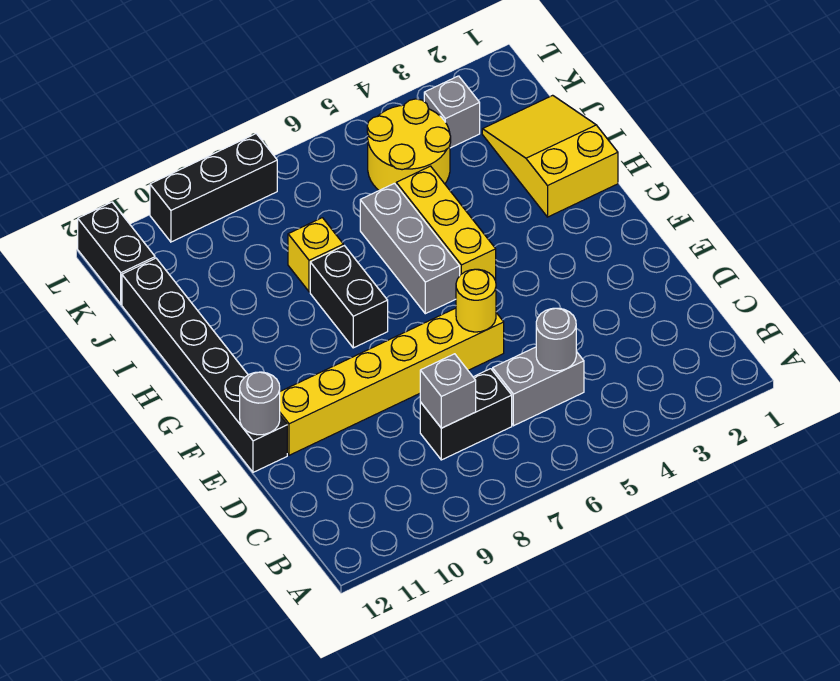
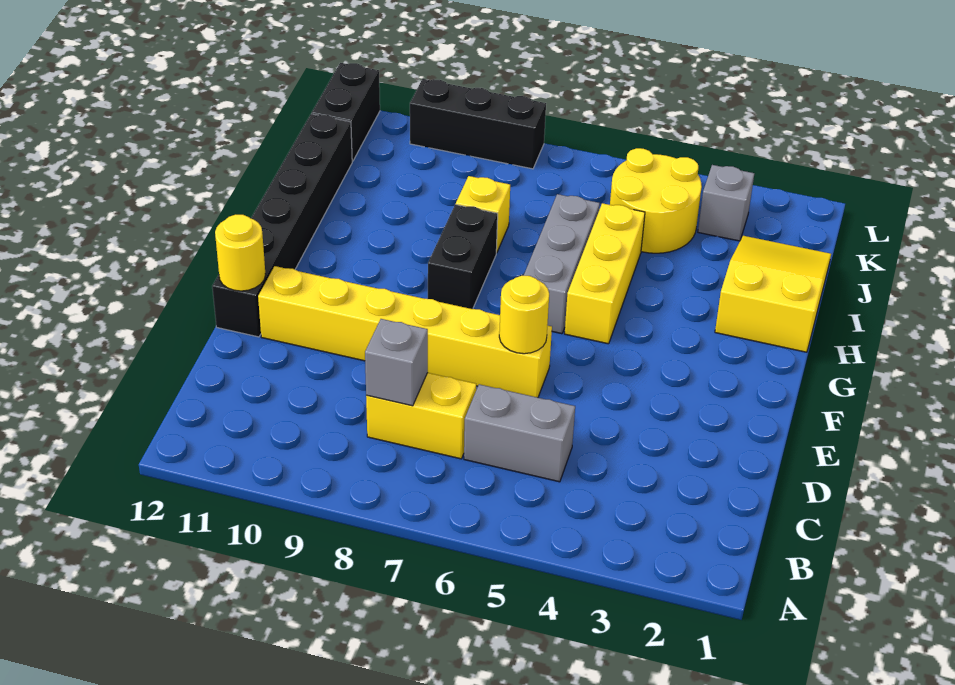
grey 1x1 round brick [536,308,576,371] -> none
black 1x2 brick [420,369,512,460] -> yellow 1x2 brick [366,373,476,459]
grey 1x1 round brick [240,372,280,435] -> yellow 1x1 round brick [215,215,266,291]

